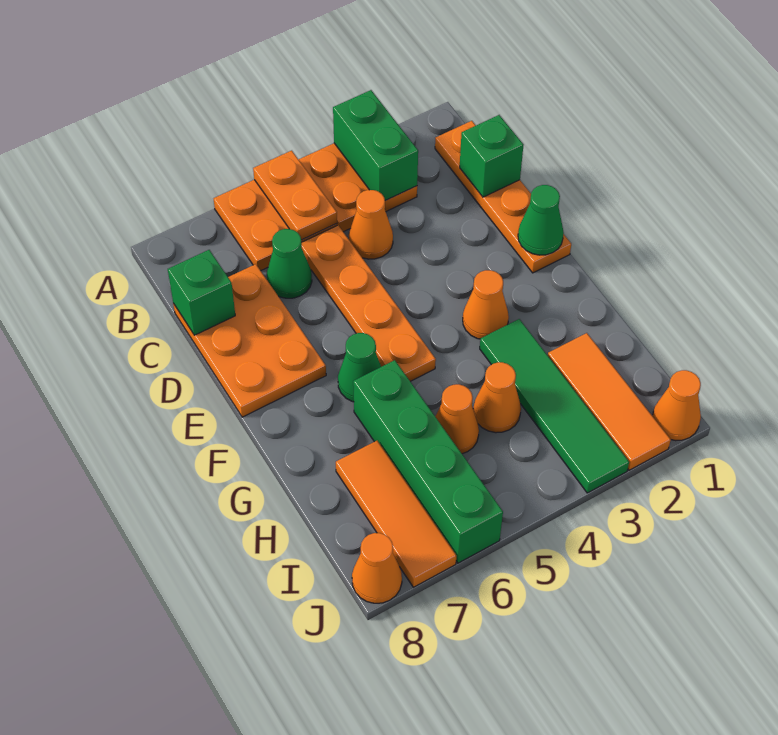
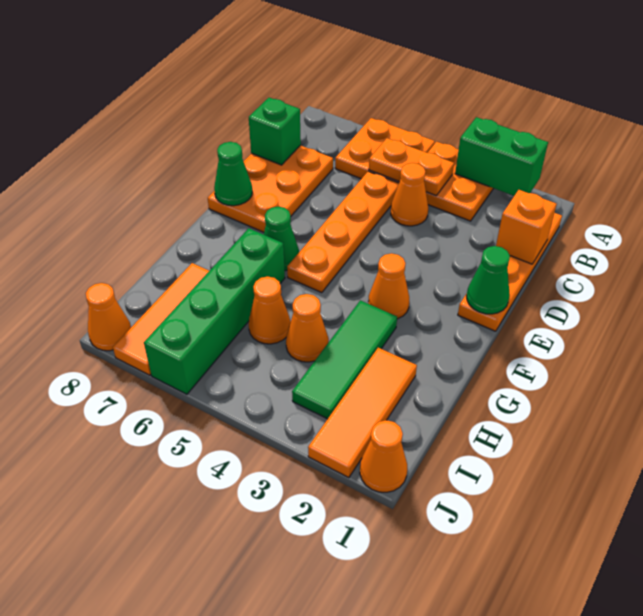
green 1x2 brick [333,90,418,201] -> green 1x2 brick turned to [455,117,548,196]
orange 1x2 plate [253,151,337,240] -> orange 1x2 plate turned to [369,138,454,196]
green 1x1 brick [460,115,523,197] -> orange 1x1 brick [496,190,556,264]
green 1x1 cone [267,229,312,298] -> green 1x1 cone moved to [214,142,252,206]
green 1x4 tile [480,319,629,493] -> green 1x3 tile [292,300,397,419]

